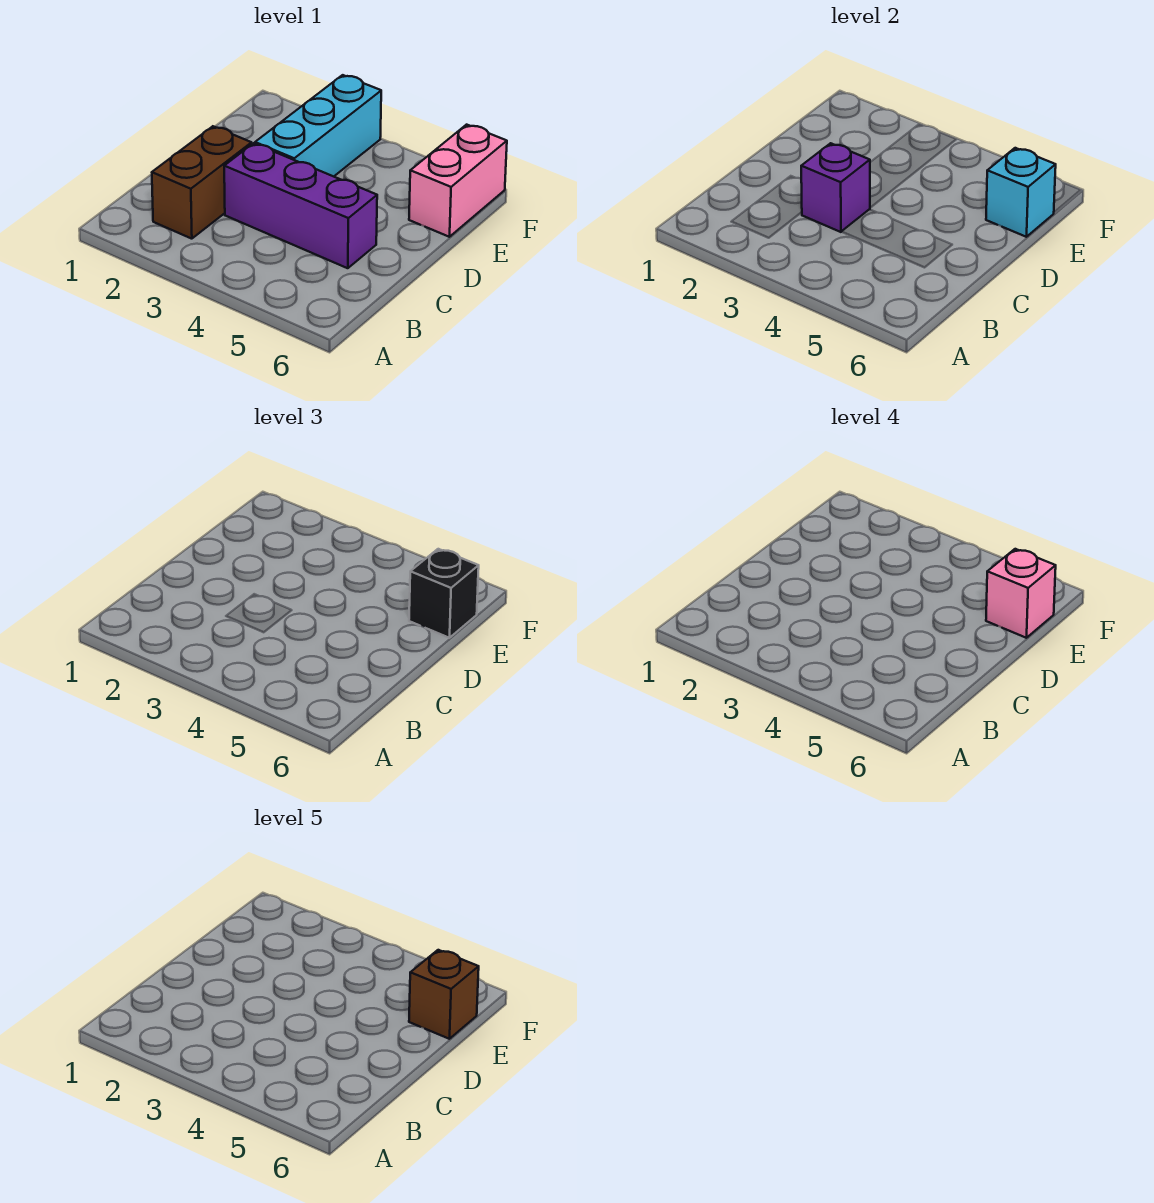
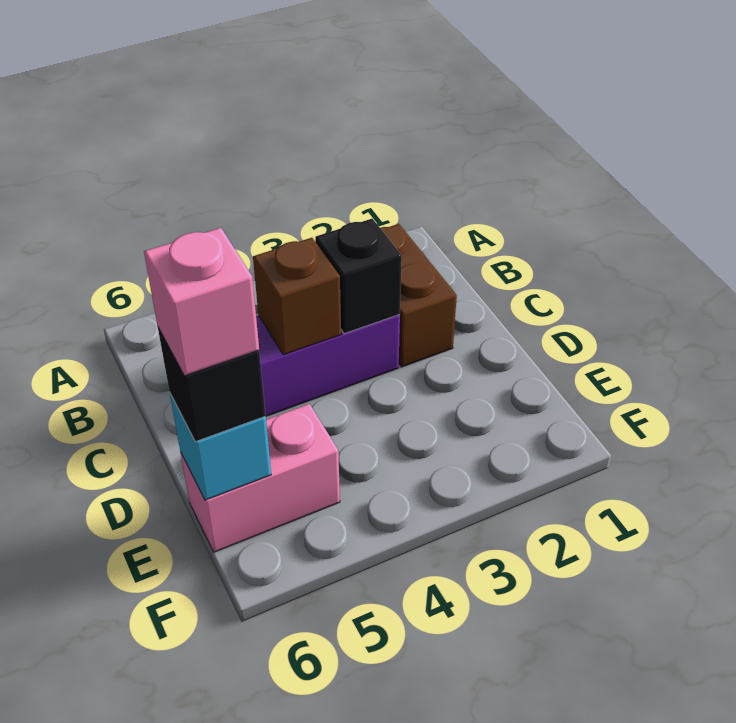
purple 1x1 brick [801,143,870,232] -> black 1x1 brick [315,219,402,334]
cyan 1x3 brick [255,75,381,177] -> none
pink 1x2 brick [409,125,507,237] -> pink 1x2 brick turned to [181,404,340,552]
brown 1x1 brick [409,950,479,1039] -> brown 1x1 brick moved to [253,238,341,355]

